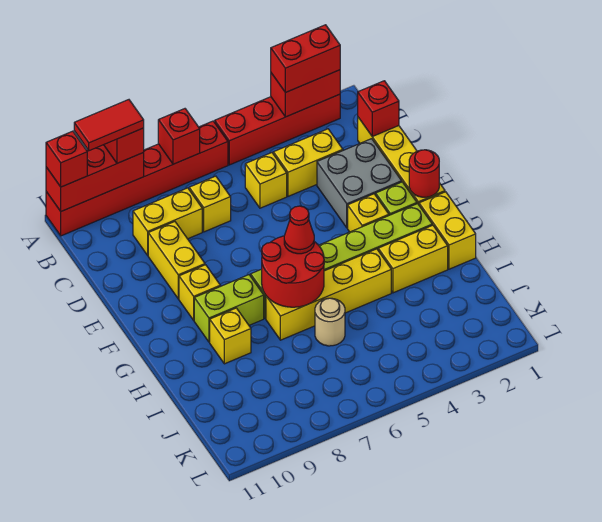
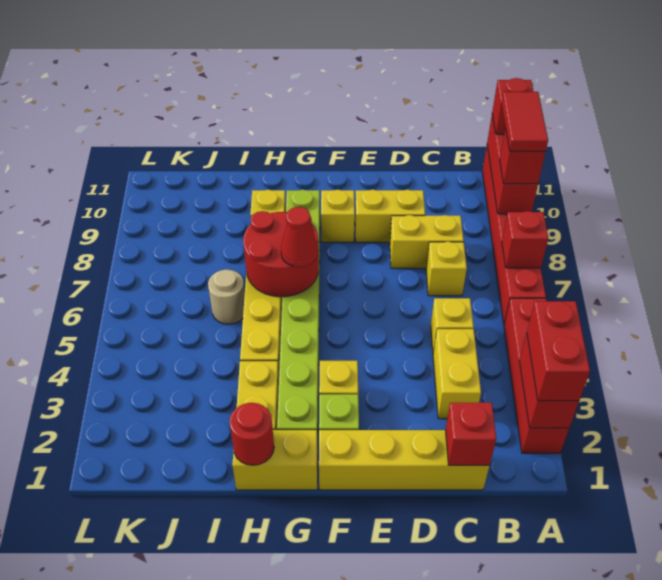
yellow 1x2 brick [133,188,202,255] -> yellow 1x2 brick turned to [390,215,464,268]
grey 2x2 brick [317,139,402,228] -> none
red 1x1 round brick [409,150,439,197] -> red 1x1 round brick moved to [230,403,274,465]

